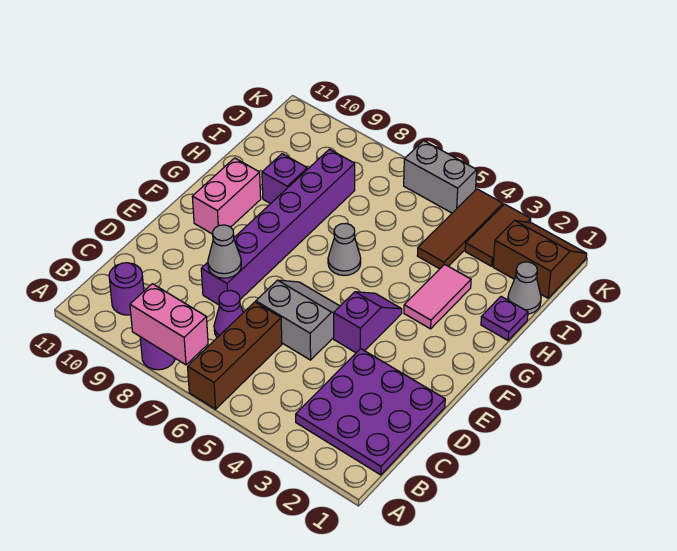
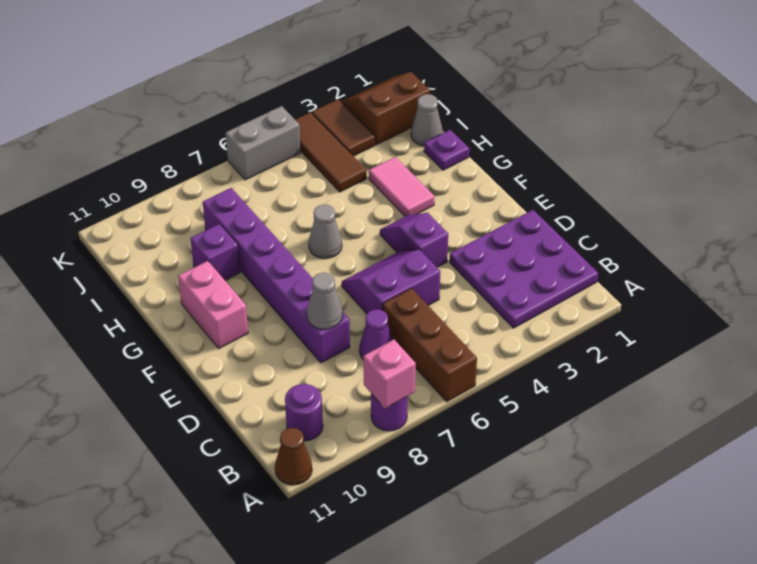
pink 1x2 brick [130,284,208,365] -> pink 1x1 brick [363,340,416,408]
none -> brown 1x1 cone [275,428,312,485]
grey 2x2 slope [256,280,340,360] -> purple 2x2 slope [342,249,440,314]

